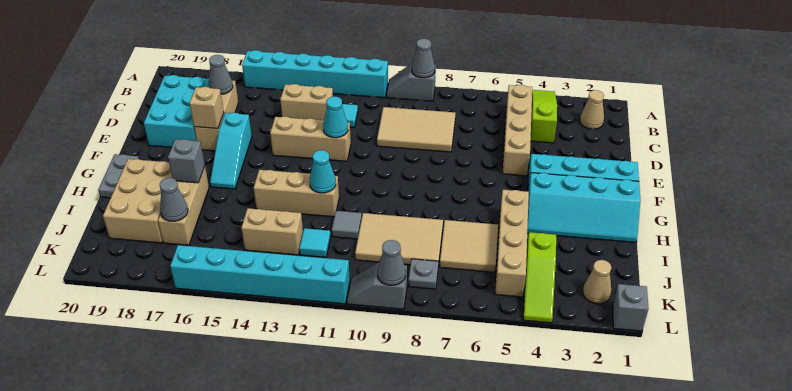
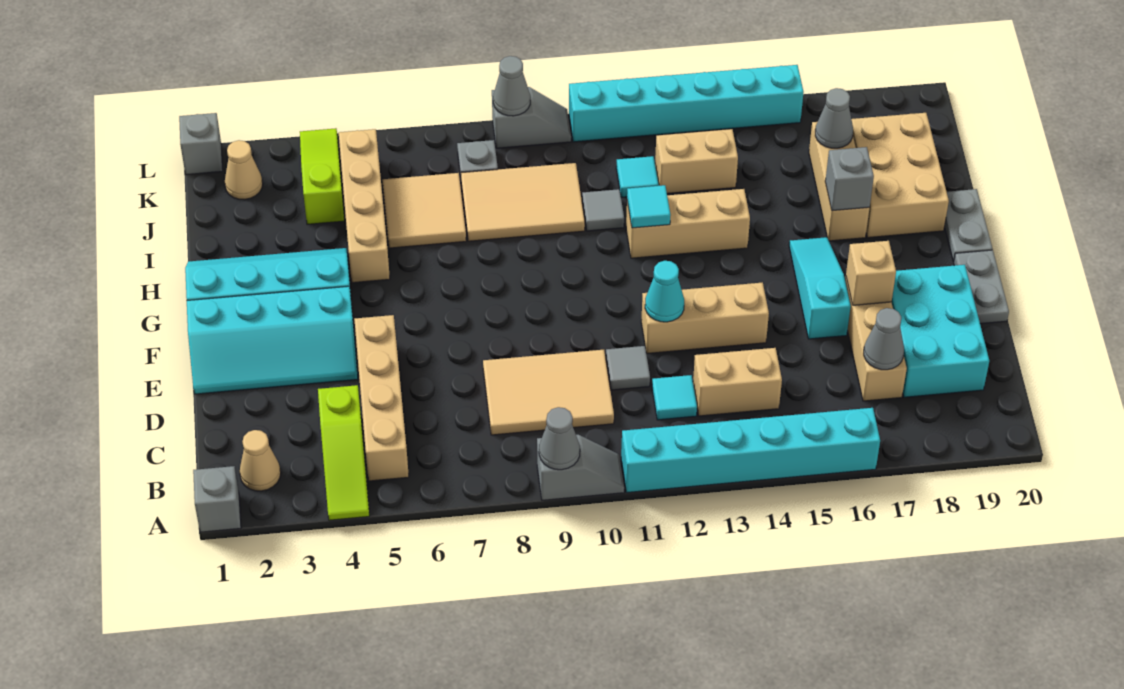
none -> grey 1x1 brick [193,466,241,532]
none -> grey 1x1 tile [606,346,650,390]
none -> grey 1x2 plate [954,250,1009,324]
cyan 1x1 cone [310,150,336,193] -> cyan 1x1 tile [627,185,671,228]

